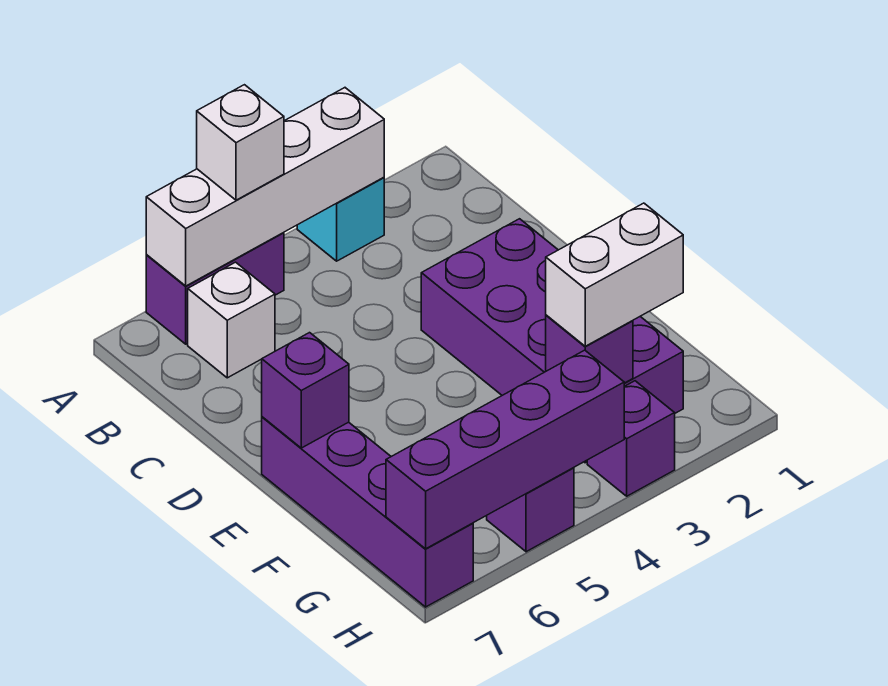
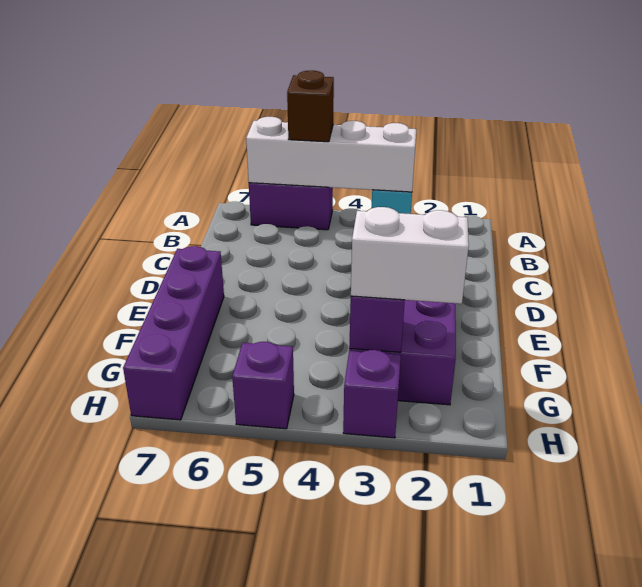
white 1x1 brick [197,85,284,200] -> brown 1x1 brick [287,70,334,142]
white 1x1 brick [188,262,275,378] -> none
purple 1x1 brick [262,333,349,448] -> none
purple 1x4 brick [386,350,624,549] -> none

